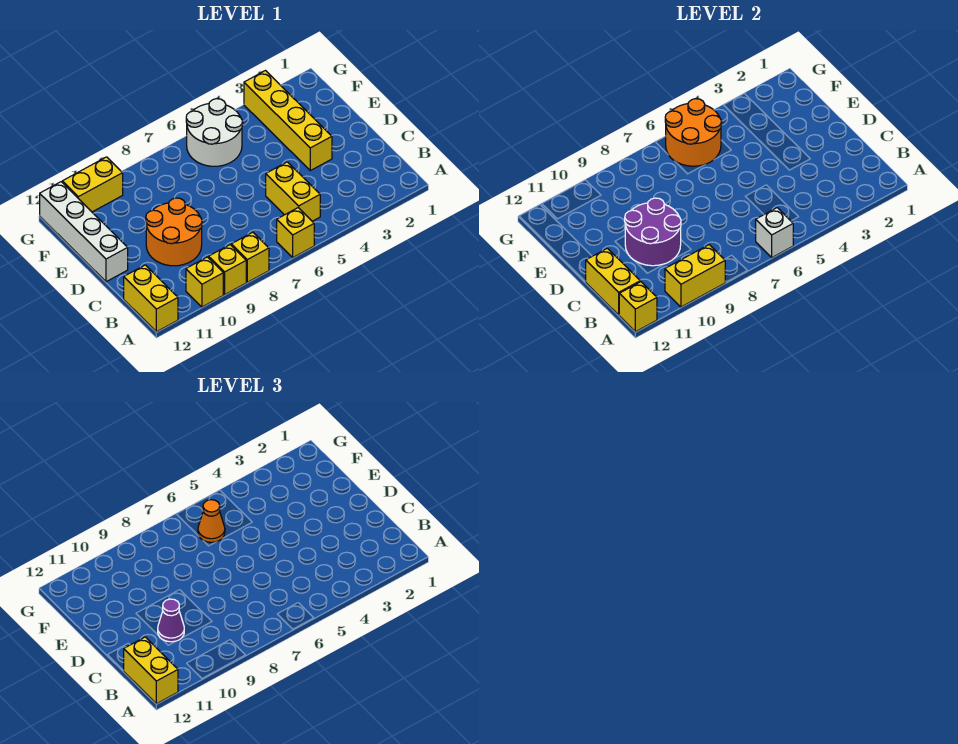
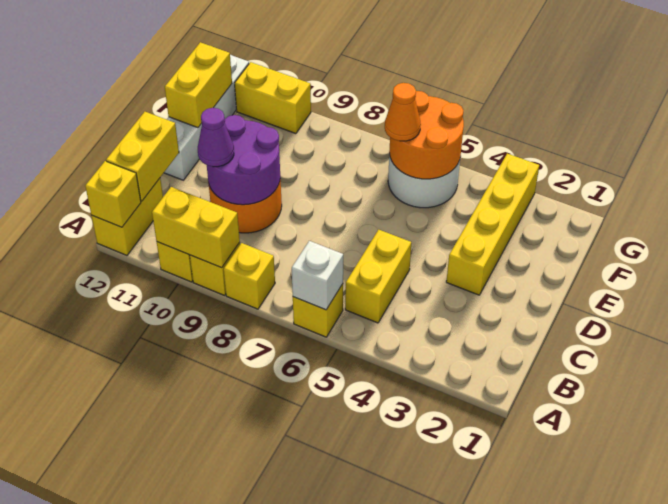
yellow 1x2 brick [124,637,178,704] -> yellow 1x2 brick moved to [165,42,232,128]

